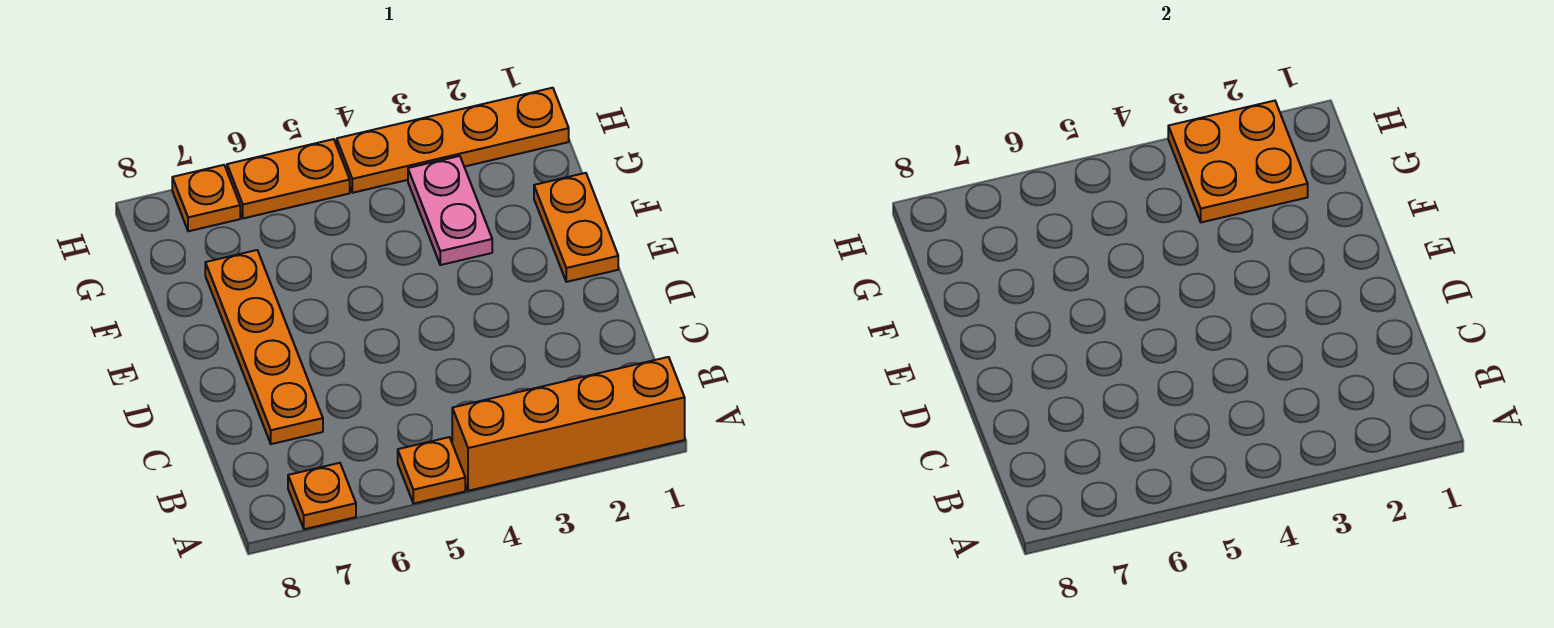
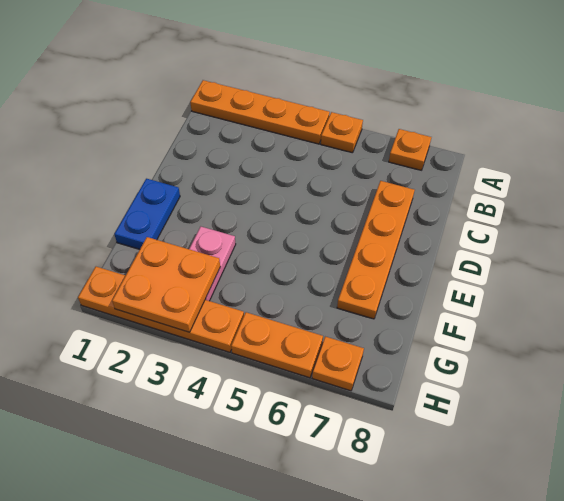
orange 1x4 brick [452,357,685,491] -> orange 1x4 plate [190,80,330,144]
orange 1x2 plate [534,173,618,282] -> blue 1x2 plate [114,179,180,249]

